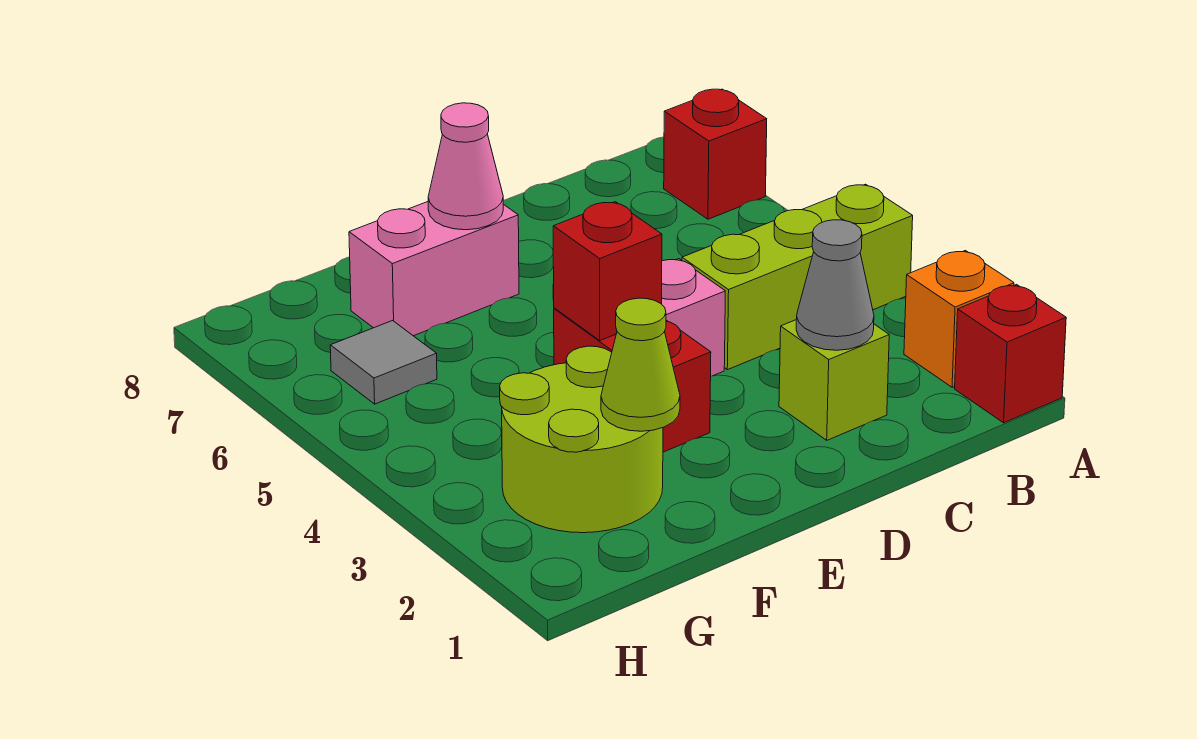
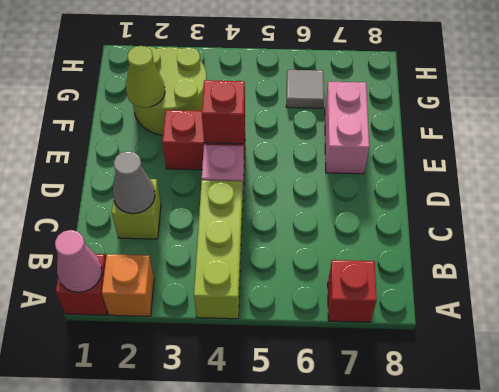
pink 1x1 cone [428,103,503,230] -> pink 1x1 cone moved to [55,230,102,292]

